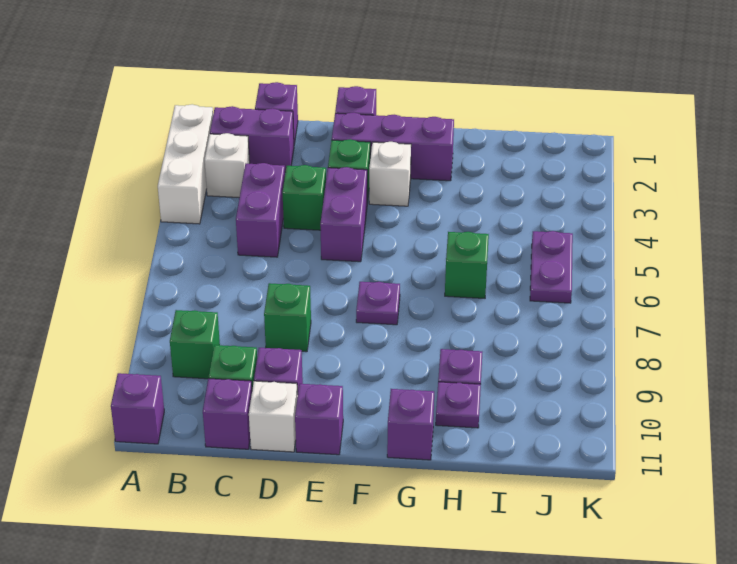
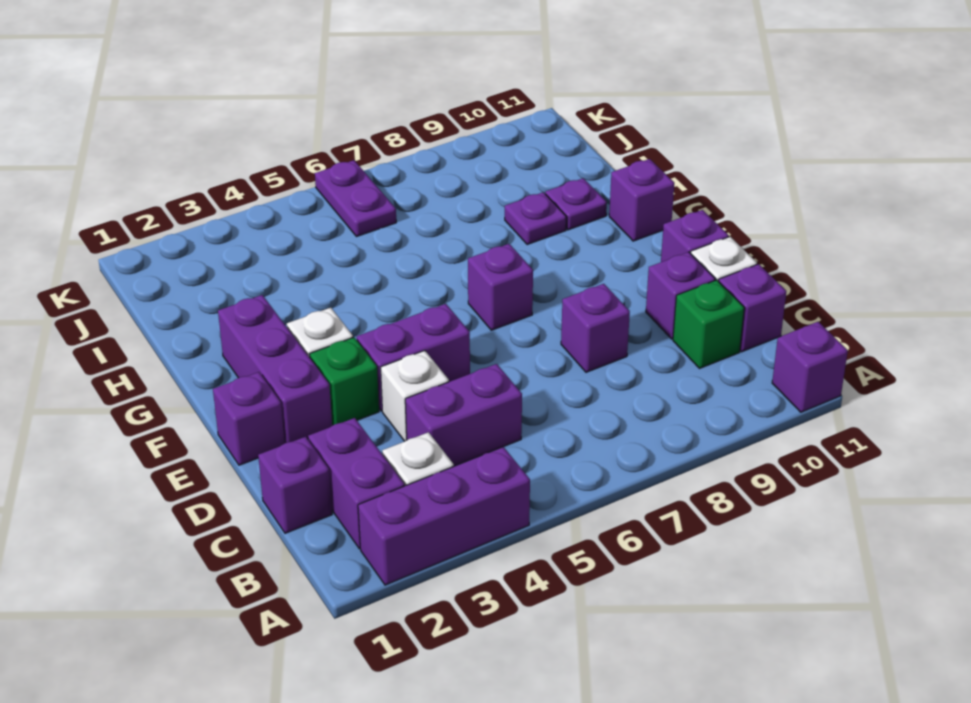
white 1x3 brick [158,104,213,224] -> purple 1x3 brick [358,447,530,585]
green 1x1 brick [170,310,220,379] -> none
green 1x1 brick [282,165,326,230] -> white 1x1 brick [381,351,449,441]
green 1x1 brick [264,283,311,352] -> purple 1x1 brick [561,284,630,372]
purple 1x1 plate [356,282,400,325] -> purple 1x1 brick [468,244,533,330]
green 1x1 brick [445,232,489,298] -> none
purple 1x2 plate [530,231,573,303] -> purple 1x2 plate turned to [315,160,396,237]

